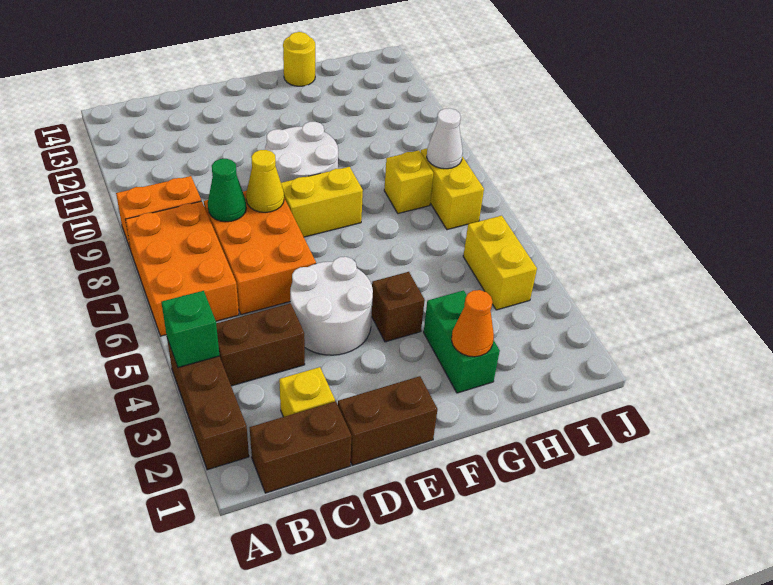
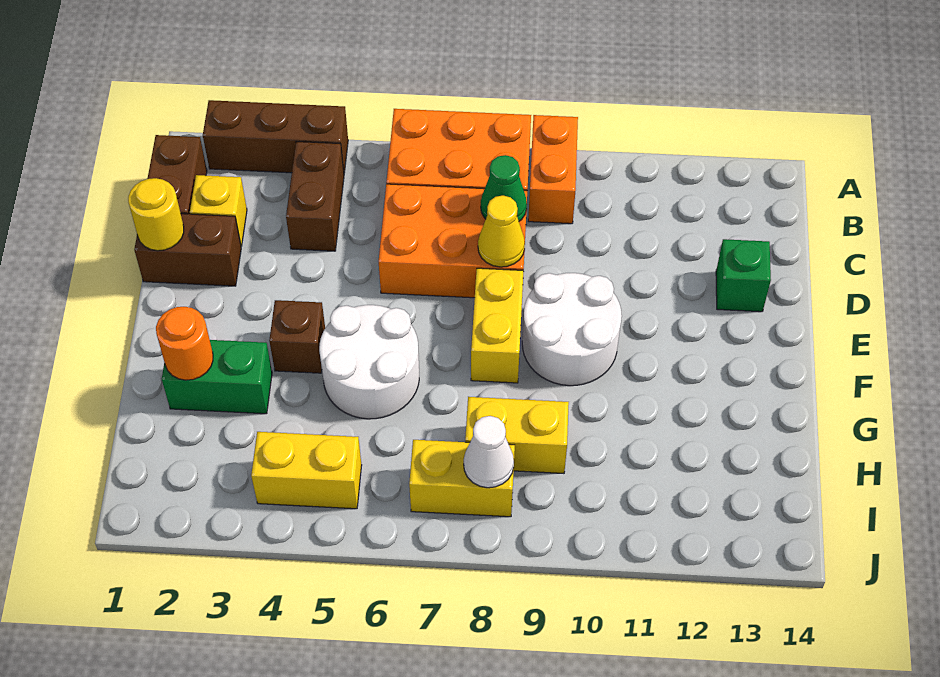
green 1x1 brick [161,291,220,367] -> green 1x1 brick moved to [716,239,771,312]
brown 1x2 brick [338,376,438,465] -> brown 1x2 brick turned to [134,214,241,286]
white 2x2 round brick [290,257,373,355] -> white 2x2 round brick moved to [319,305,419,419]
orange 1x1 cone [452,290,494,357] -> orange 1x1 round brick [156,307,213,380]
yellow 1x1 round brick [283,32,315,86] -> yellow 1x1 round brick moved to [128,178,184,251]
yellow 1x1 brick [384,150,433,213] -> yellow 1x2 brick [465,397,569,473]

